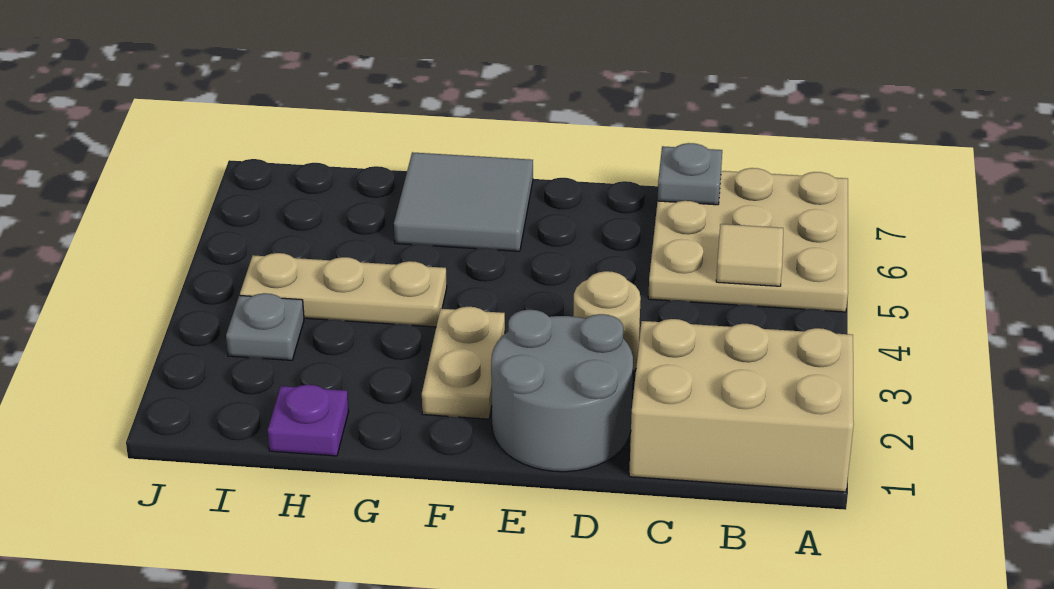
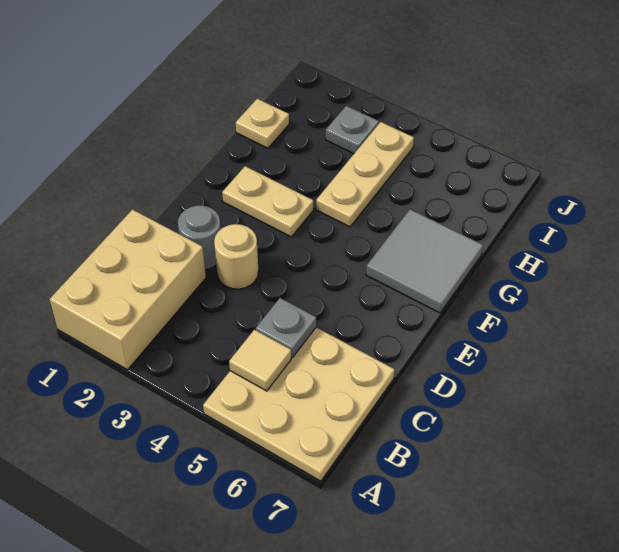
grey 1x1 plate [658,143,722,205] -> grey 1x1 plate moved to [256,298,316,358]
grey 2x2 round brick [491,310,633,472] -> grey 1x1 round brick [178,205,221,270]
purple 1x1 plate [268,385,349,456] -> tan 1x1 plate [236,99,289,148]

